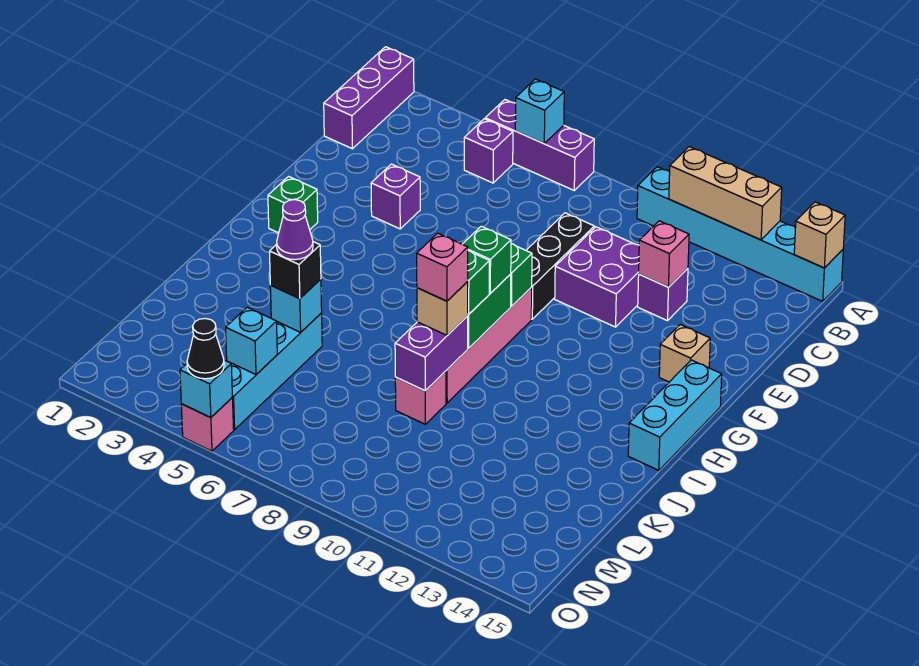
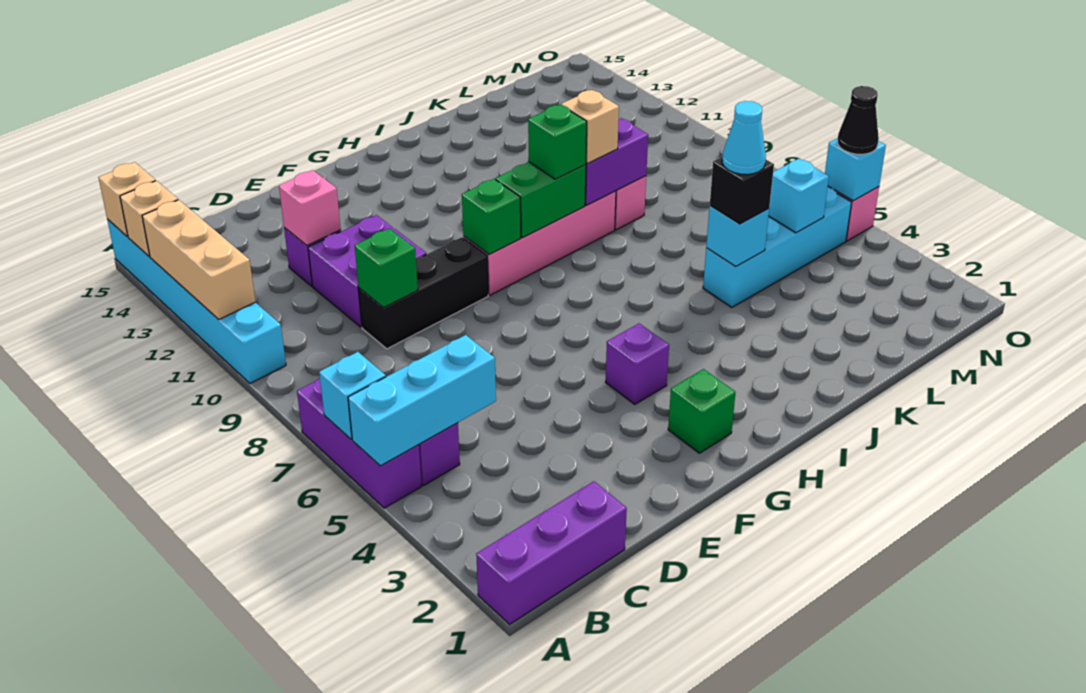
purple 1x1 brick [371,164,420,229] -> purple 1x1 brick moved to [606,323,669,404]
tan 1x1 brick [659,325,710,382] -> tan 1x1 brick moved to [120,181,178,256]
cyan 1x3 brick [628,360,722,470] -> cyan 1x3 brick moved to [348,335,496,466]
green 1x1 brick [463,226,511,293] -> green 1x1 brick moved to [355,229,418,308]
pink 1x1 brick [417,233,468,301] -> none
purple 1x1 cone [277,200,313,260] -> cyan 1x1 cone [722,101,766,175]

